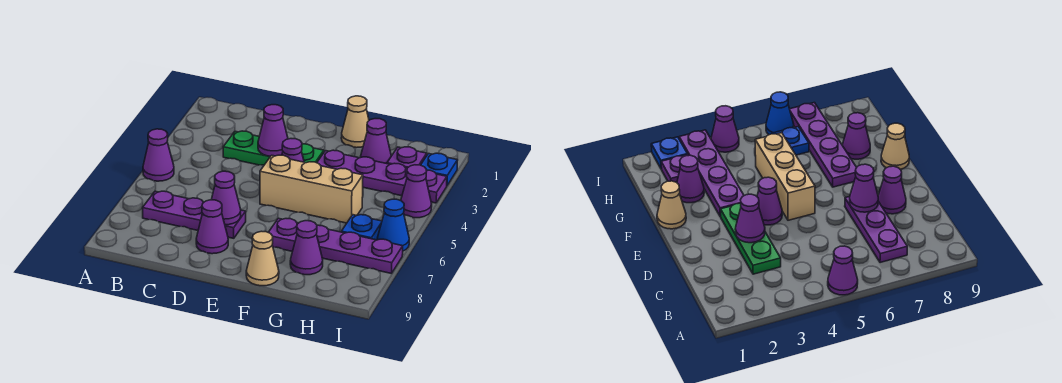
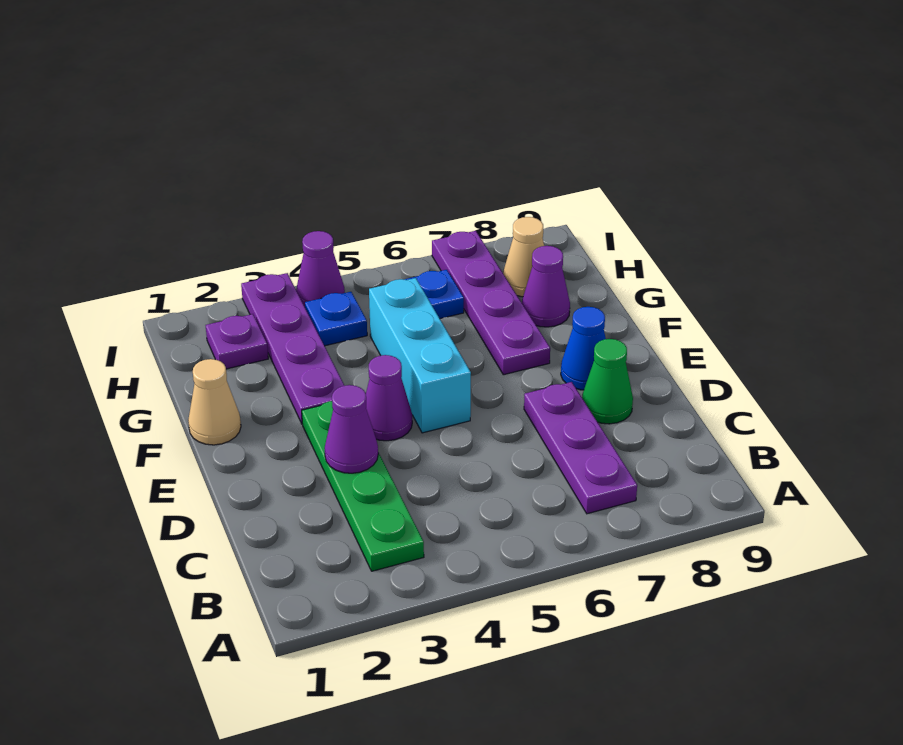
purple 1x1 cone [143,129,174,181] -> none
green 1x3 plate [223,131,324,165] -> green 1x4 plate [302,401,424,571]
purple 1x1 cone [211,171,241,225] -> none
purple 1x1 cone [196,200,228,254] -> green 1x1 cone [582,339,633,424]
tan 1x3 brick [260,155,363,223] -> cyan 1x3 brick [369,278,471,433]
tan 1x1 cone [246,231,279,286] -> tan 1x1 cone moved to [503,217,544,297]
purple 1x1 cone [361,119,391,164] -> none
blue 1x1 plate [421,153,458,185] -> blue 1x1 plate moved to [305,292,367,346]
blue 1x1 cone [377,199,409,251] -> blue 1x1 cone moved to [561,307,606,390]

